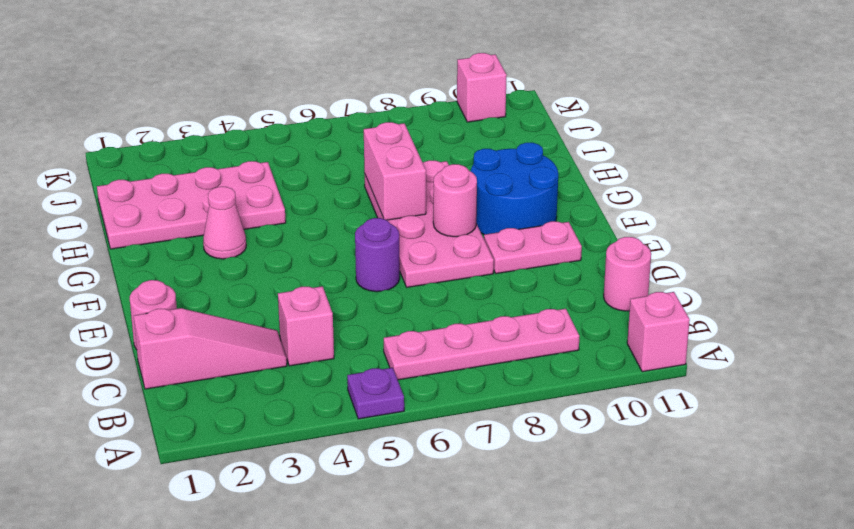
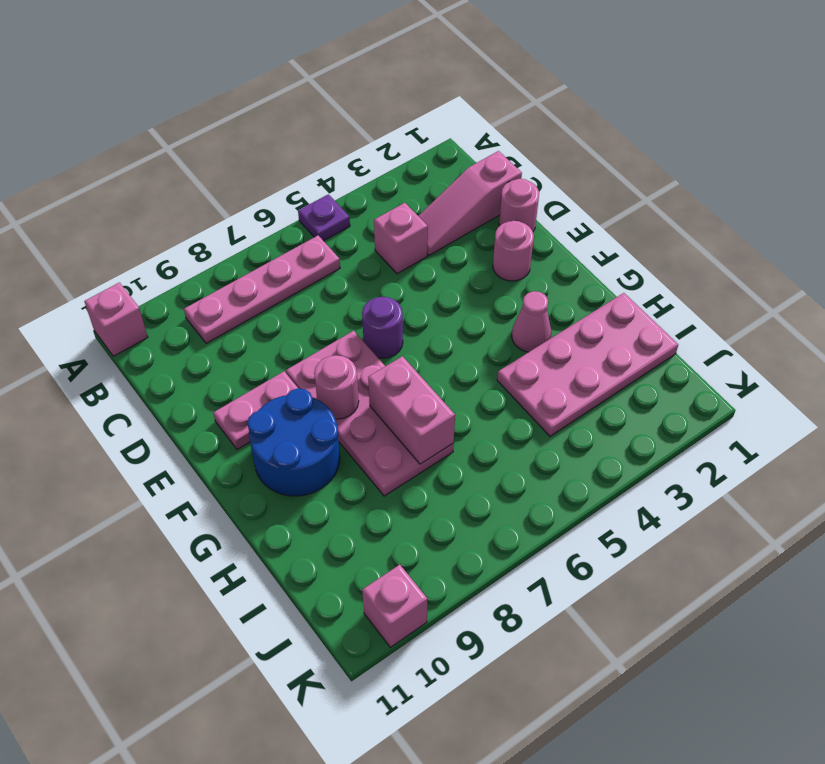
pink 1x1 round brick [604,237,651,311] -> pink 1x1 round brick moved to [493,221,534,281]

